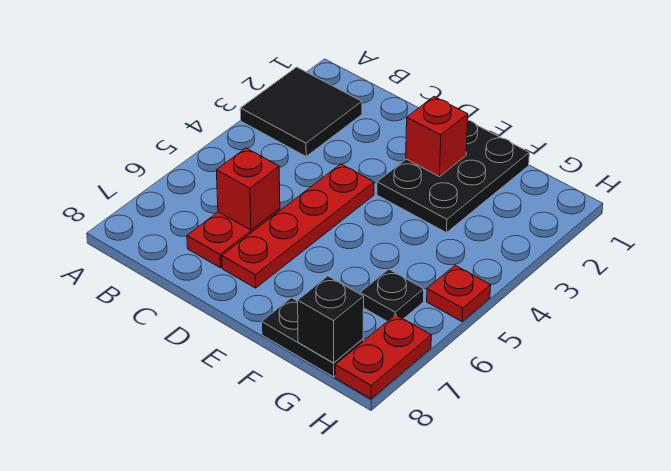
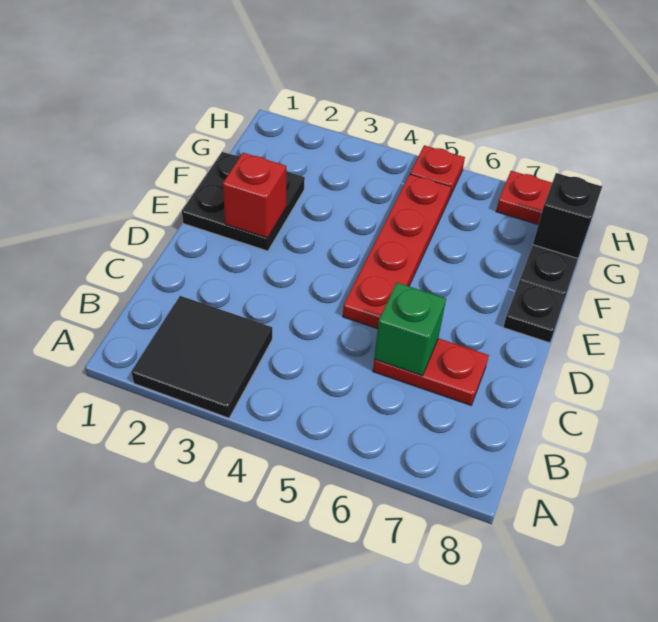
red 1x1 brick [216,148,280,230] -> green 1x1 brick [374,283,446,376]
red 1x4 plate [222,164,374,288] -> red 1x4 plate turned to [343,174,451,329]
black 2x3 plate [377,120,529,233] -> black 2x2 plate [182,152,305,251]
black 1x1 plate [360,269,424,321] -> black 1x1 plate moved to [503,281,566,343]

